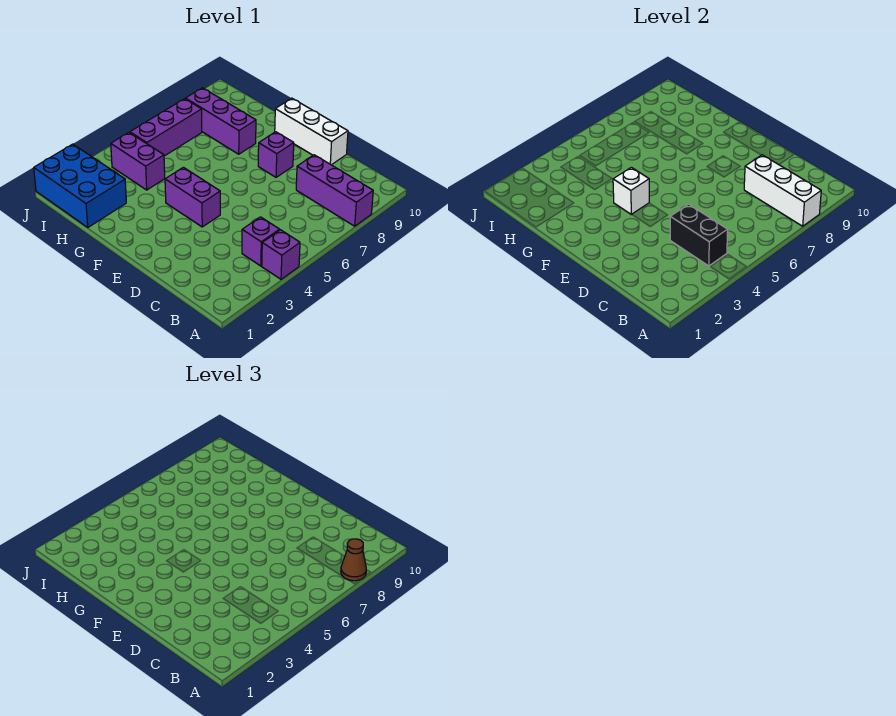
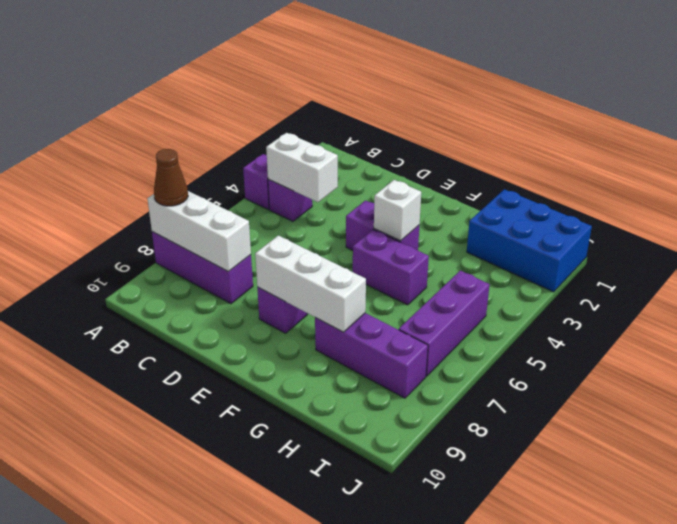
black 1x2 brick [670,204,728,266] -> white 1x2 brick [266,133,338,202]
white 1x3 brick [275,98,348,165] -> white 1x3 brick moved to [255,236,366,332]
purple 1x2 brick [111,133,165,190] -> purple 1x2 brick moved to [353,230,429,305]

